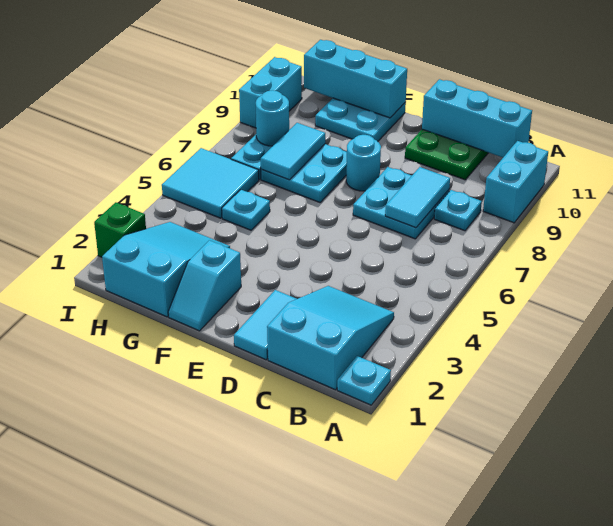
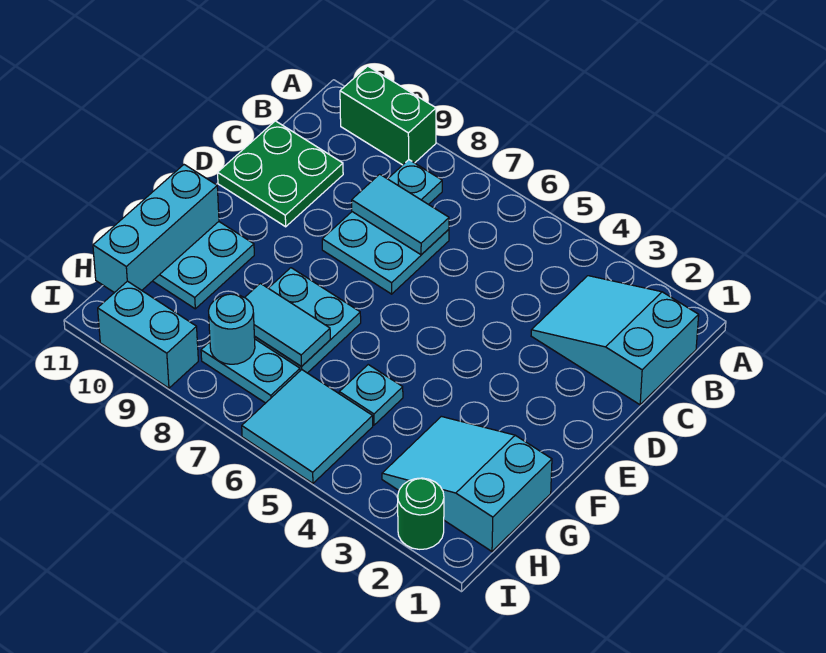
cyan 1x1 plate [337,356,391,405] -> none
cyan 1x2 brick [483,141,548,223] -> green 1x2 brick [340,66,436,165]
cyan 1x3 brick [422,79,532,157] -> none
cyan 1x2 tile [234,290,296,360] -> none
cyan 1x1 round brick [346,135,381,191] -> none
cyan 1x2 slope [168,240,241,331] -> none
green 1x1 brick [94,202,146,257] -> green 1x1 round brick [398,478,444,549]

